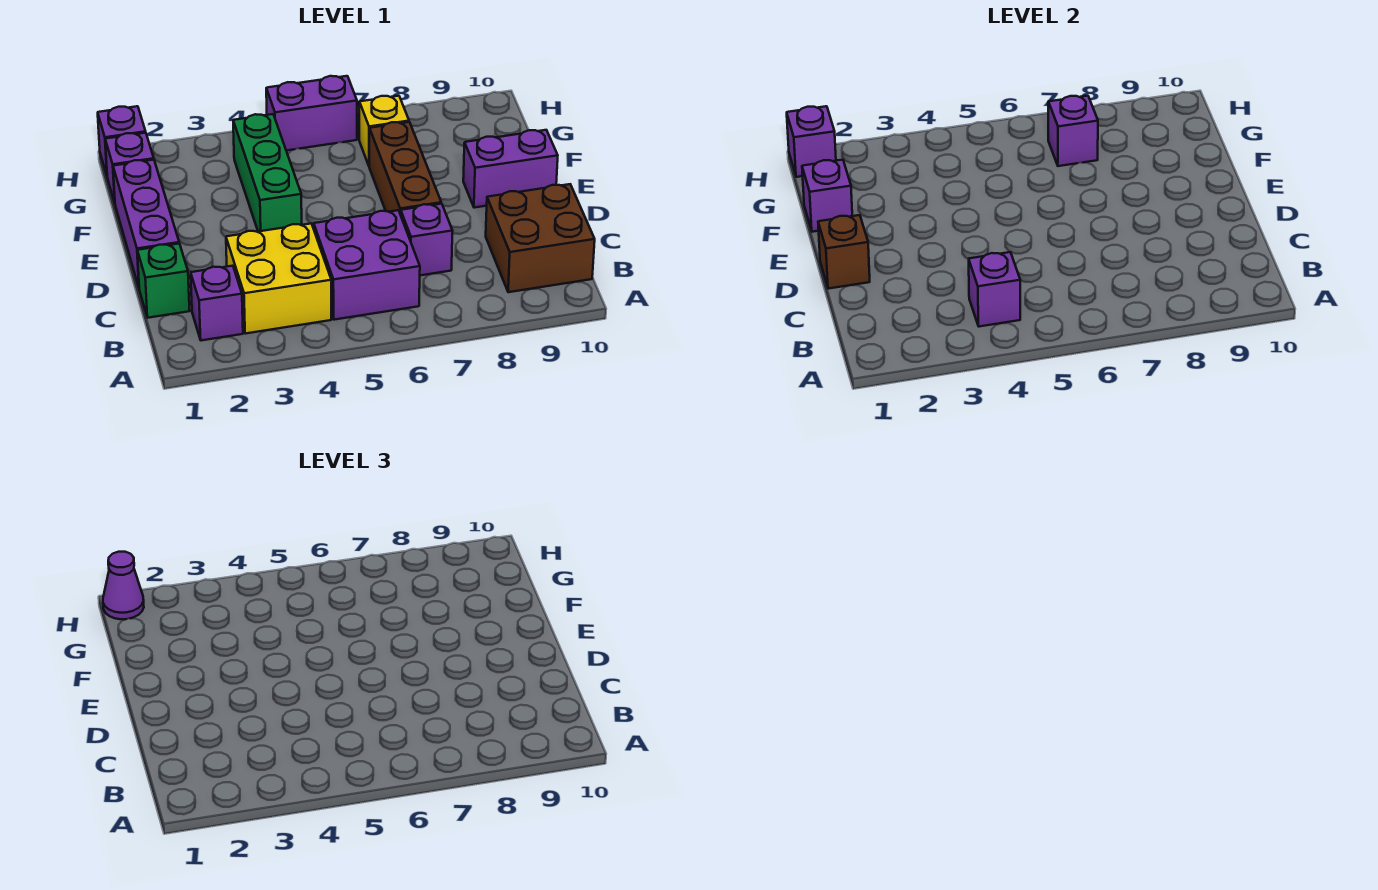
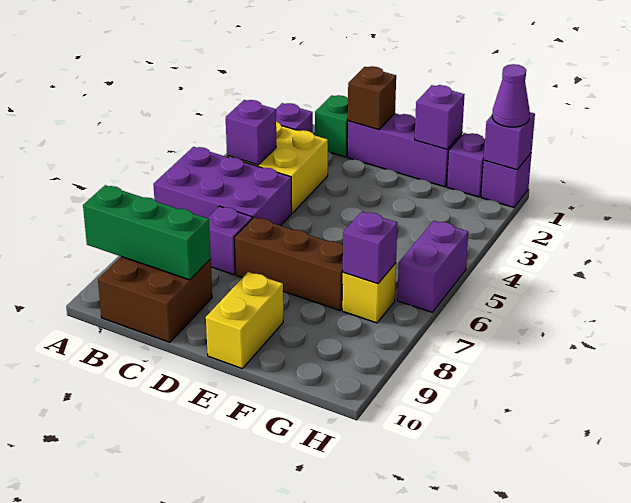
purple 2x2 brick [314,210,420,320] -> purple 2x3 brick [153,147,292,226]
green 1x3 brick [233,114,302,231] -> green 1x3 brick moved to [83,185,211,280]
purple 1x2 brick [463,130,558,208] -> yellow 1x2 brick [206,272,283,369]

